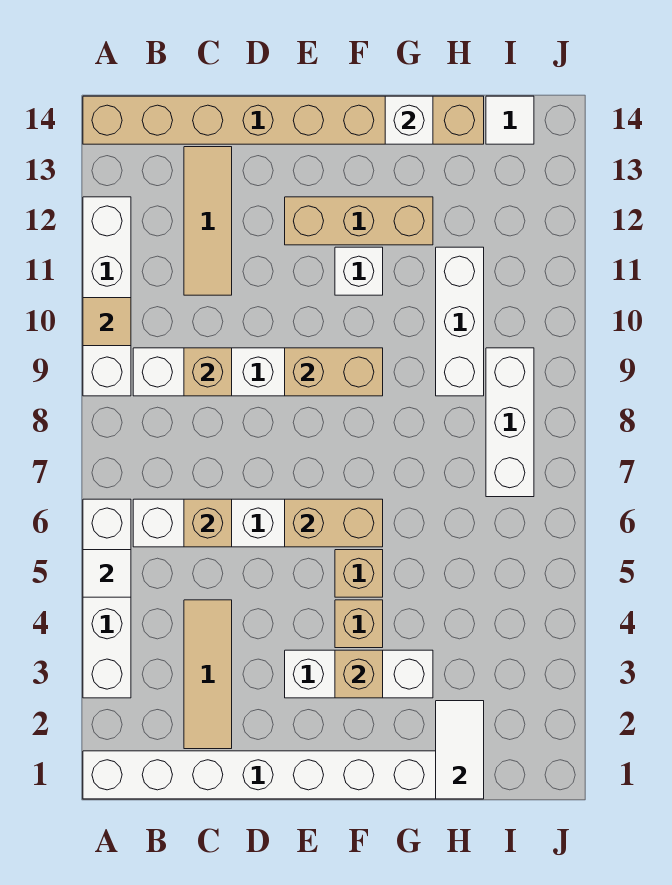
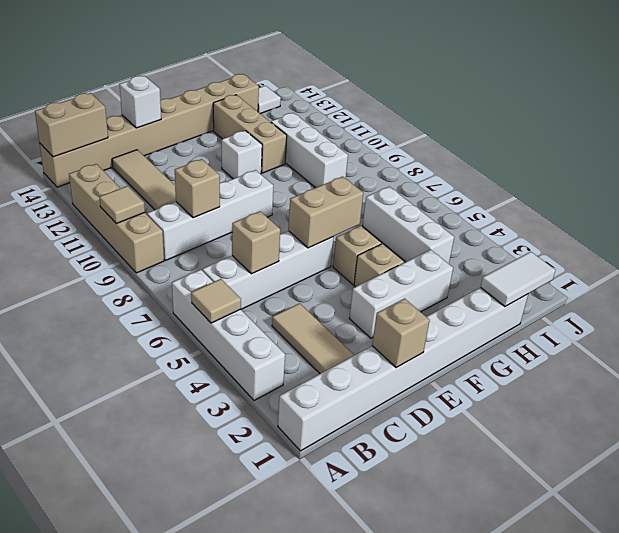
white 1x1 tile [83,550,131,597] -> tan 1x1 tile [191,279,241,323]
white 1x4 brick [83,197,131,396] -> tan 1x4 brick [69,164,164,273]
tan 1x2 brick [285,348,383,396] -> tan 1x2 brick moved to [35,93,108,157]
tan 1x3 brick [285,197,433,245] -> tan 1x3 brick turned to [213,95,287,173]
tan 1x1 brick [335,650,383,698] -> tan 1x1 brick moved to [372,299,430,368]
white 1x1 brick [385,96,433,144] -> white 1x1 brick moved to [119,76,161,128]
white 1x2 tile [436,701,484,799] -> white 1x2 tile turned to [481,252,555,307]
white 1x3 brick [486,348,534,497] -> white 1x3 brick moved to [363,187,454,264]

